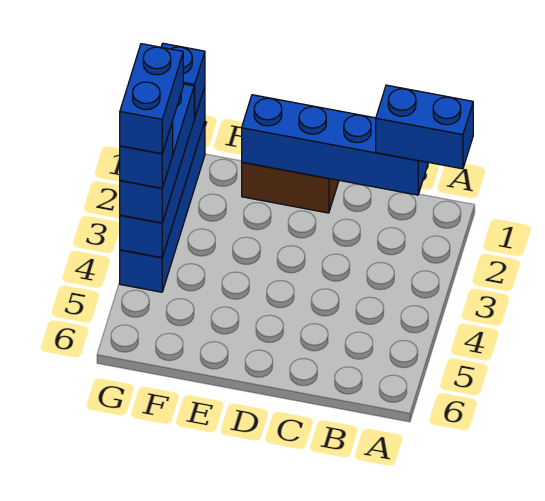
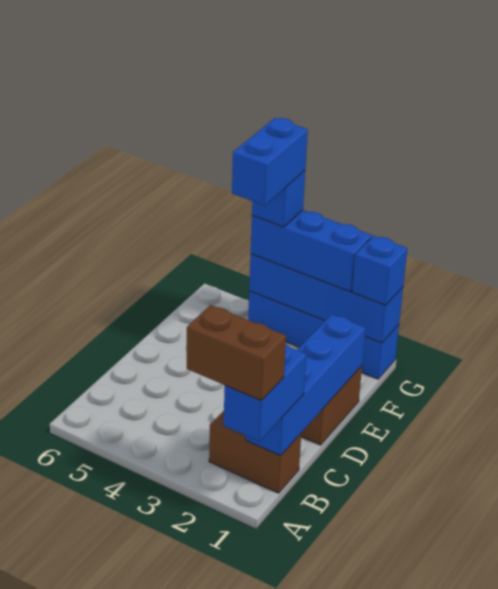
none -> brown 1x2 brick [187,305,286,401]
none -> brown 1x2 brick [209,411,301,493]
blue 1x2 brick [120,44,183,154] -> blue 1x2 brick turned to [232,118,308,205]

